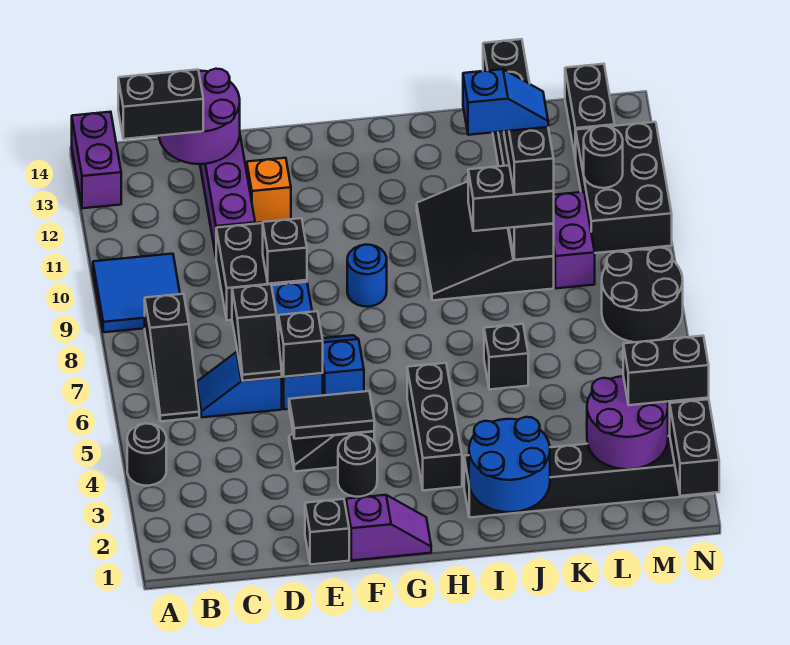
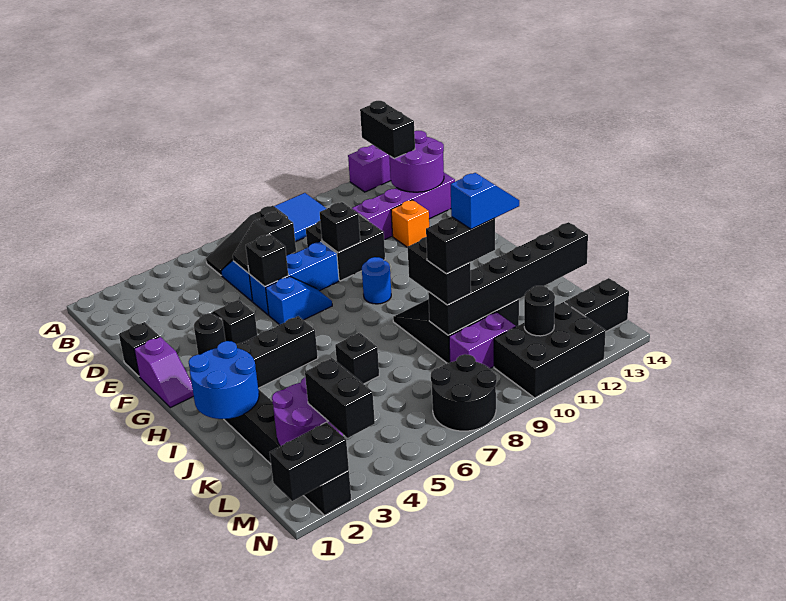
black 1x1 round brick [127,423,166,486] -> none
black 1x2 tile [289,391,374,439] -> none
blue 1x2 slope [463,69,548,135] -> blue 1x2 slope turned to [451,173,519,229]

